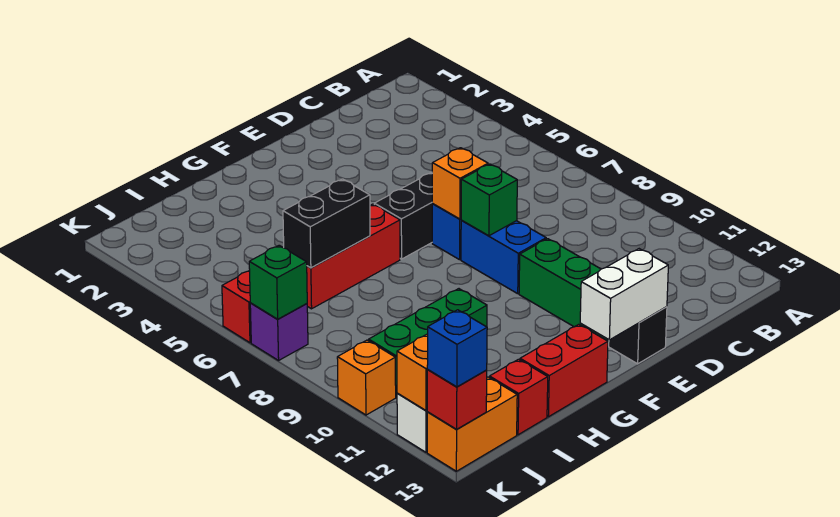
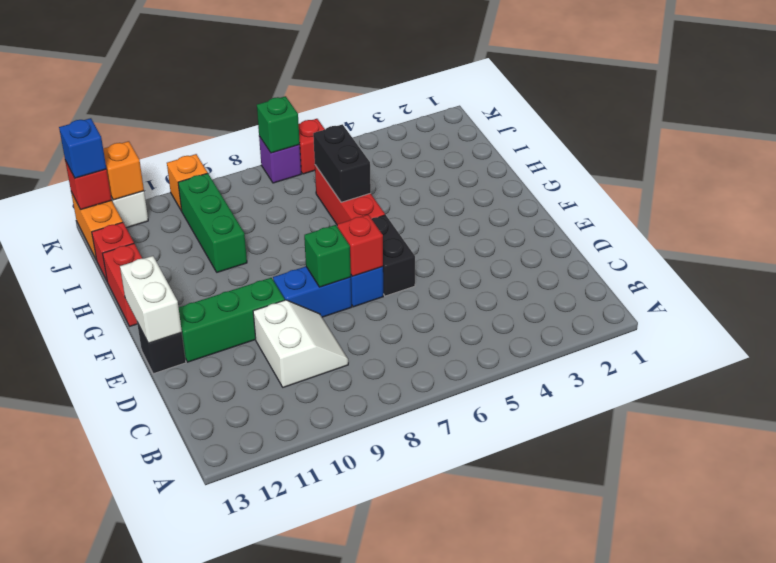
none -> white 2x2 slope [253,300,348,387]
orange 1x1 brick [432,148,488,219] -> red 1x1 brick [337,215,383,276]

